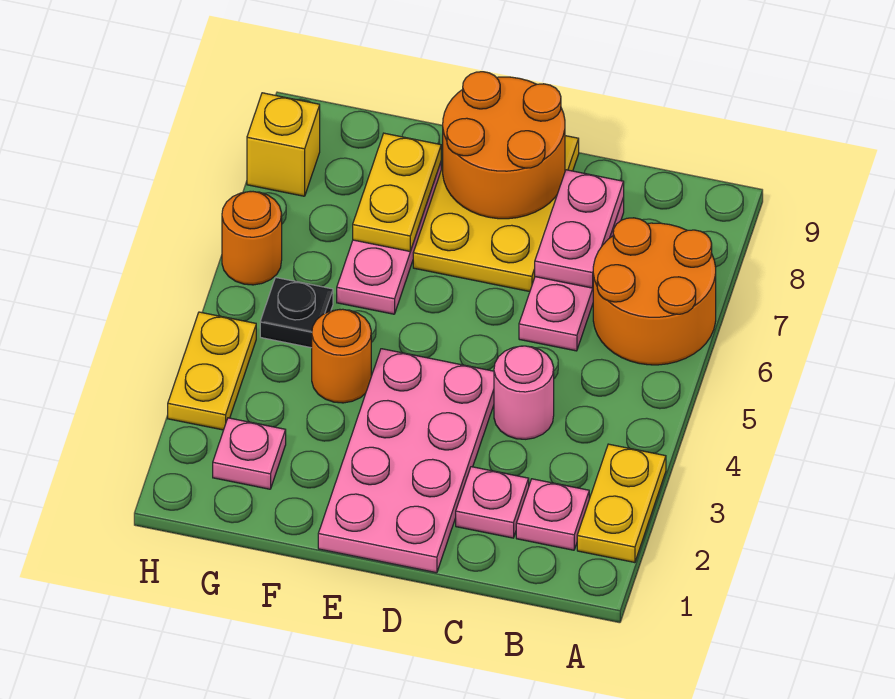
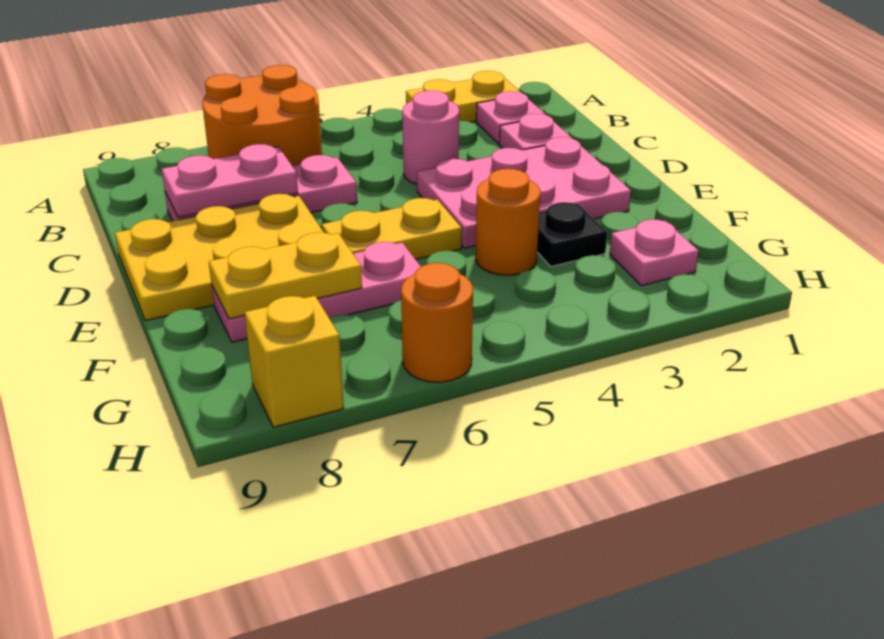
pink 2x4 plate [318,349,494,573] -> pink 2x3 plate [417,137,631,248]
orange 2x2 round brick [443,72,565,219] -> none
black 1x1 plate [260,277,333,348] -> black 1x1 plate moved to [537,202,607,266]
yellow 1x2 plate [168,312,256,430] -> yellow 1x2 plate moved to [322,198,462,259]

